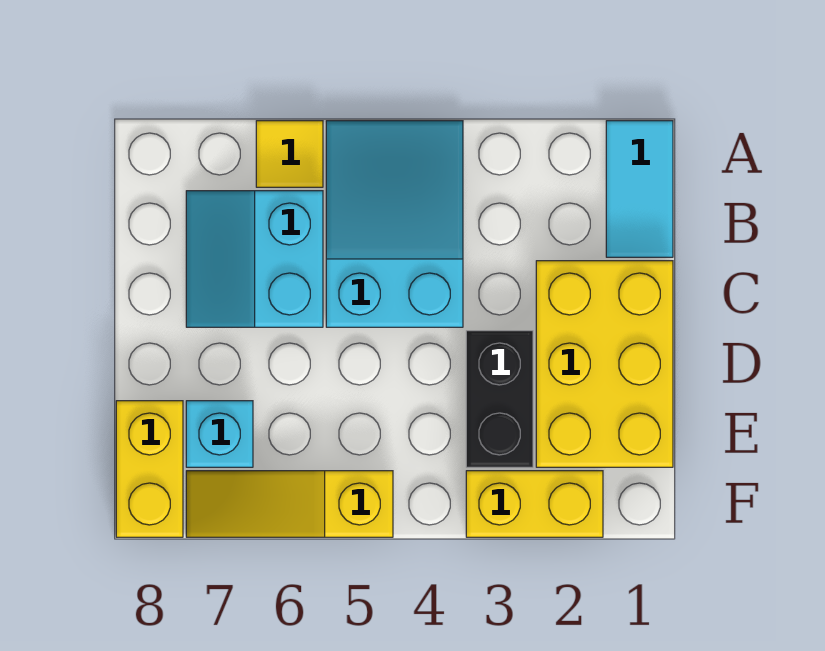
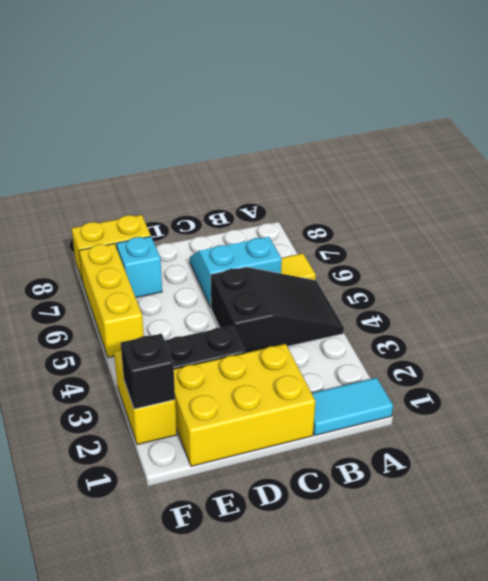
cyan 2x3 slope [326,121,463,327] -> black 2x3 slope [211,267,344,353]
none -> black 1x1 brick [121,334,175,409]
yellow 1x3 slope [186,471,393,537] -> yellow 1x3 brick [79,244,144,357]

